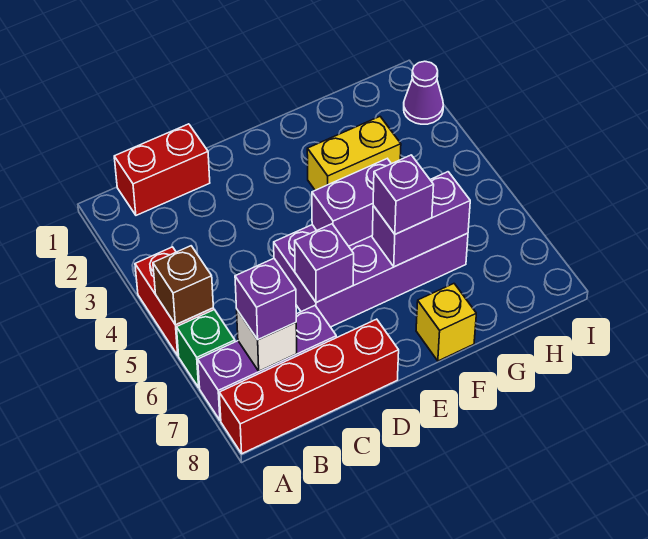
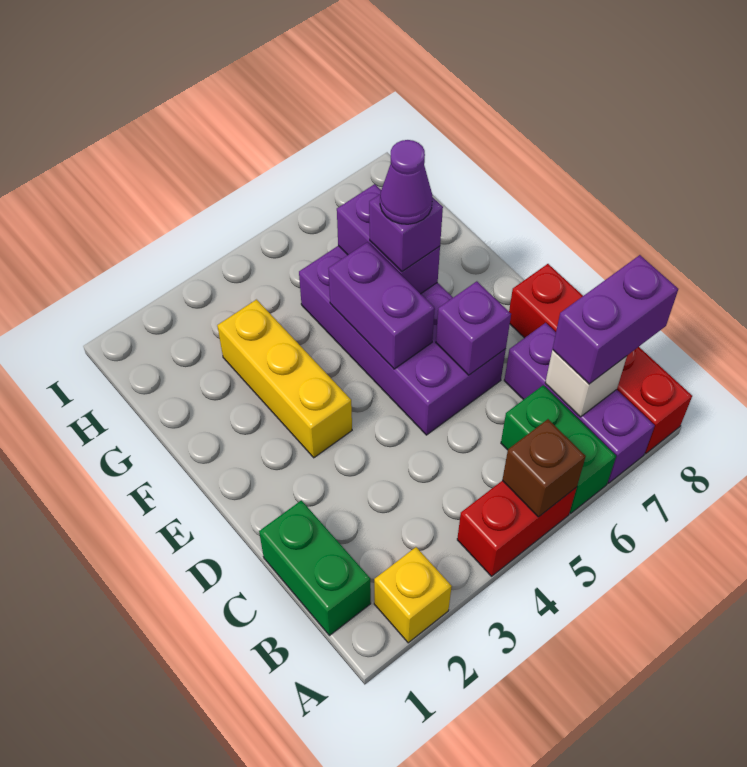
green 1x1 brick [177,310,235,388] -> green 1x2 brick [501,385,616,513]
red 1x2 brick [114,124,210,215] -> green 1x2 brick [259,500,371,636]
purple 1x1 brick [235,259,296,340] -> purple 1x2 brick [553,255,678,384]
yellow 1x2 brick [307,117,401,190] -> yellow 1x3 brick [217,300,352,458]
yellow 1x1 brick [416,284,476,361] -> yellow 1x1 brick moved to [374,547,452,643]
purple 1x1 cone [404,61,443,124] -> purple 1x1 cone moved to [380,140,433,224]

